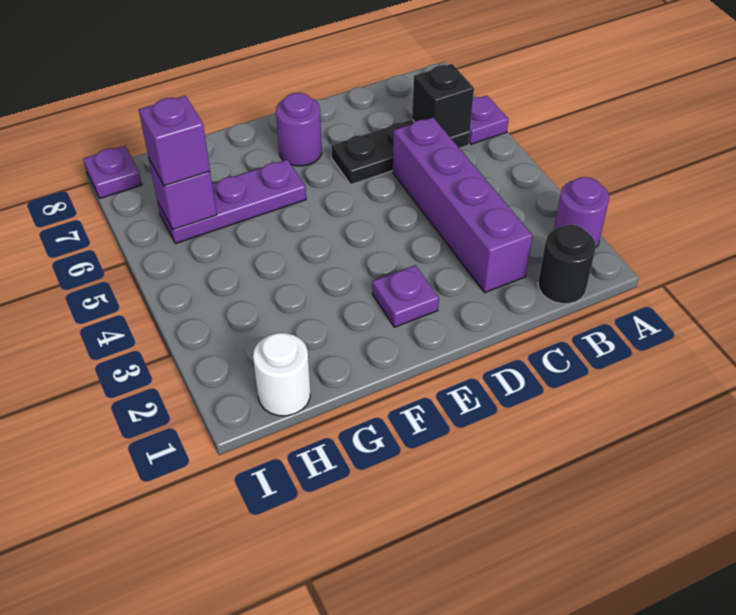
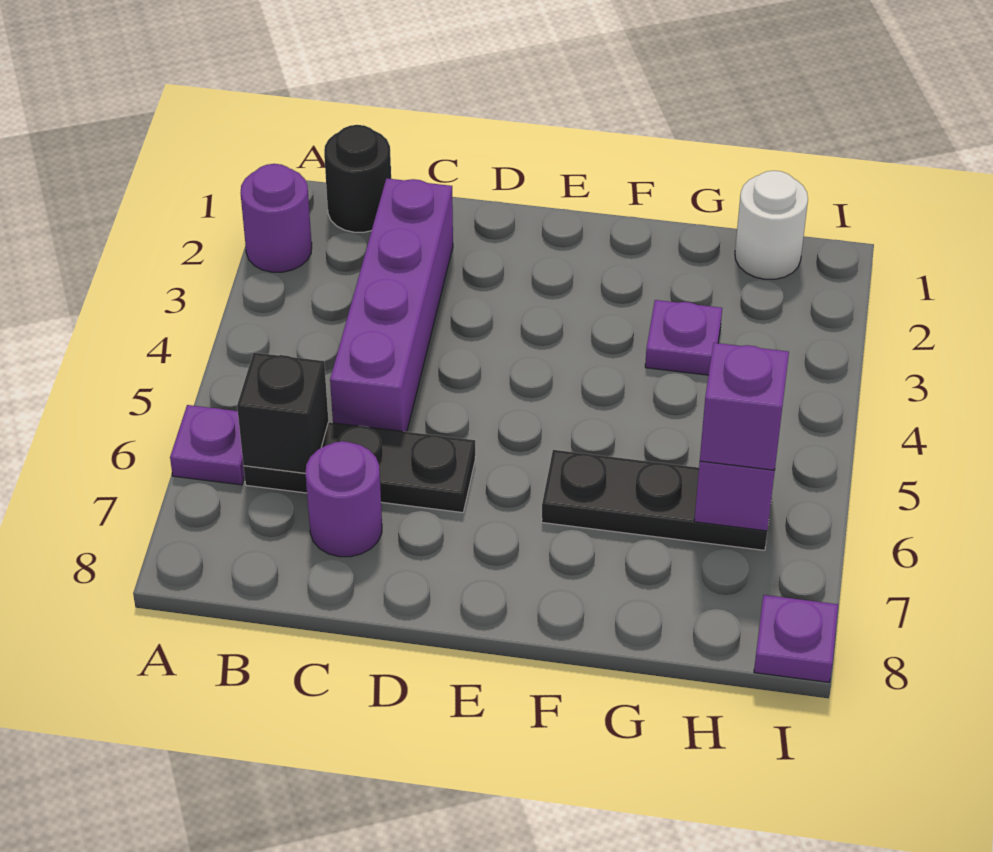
purple 1x1 plate [372,265,439,327] -> purple 1x1 plate moved to [645,300,722,375]
purple 1x1 round brick [276,93,322,166] -> purple 1x1 round brick moved to [306,441,382,557]
purple 1x3 plate [158,160,306,244] -> black 1x3 plate [542,450,767,550]

